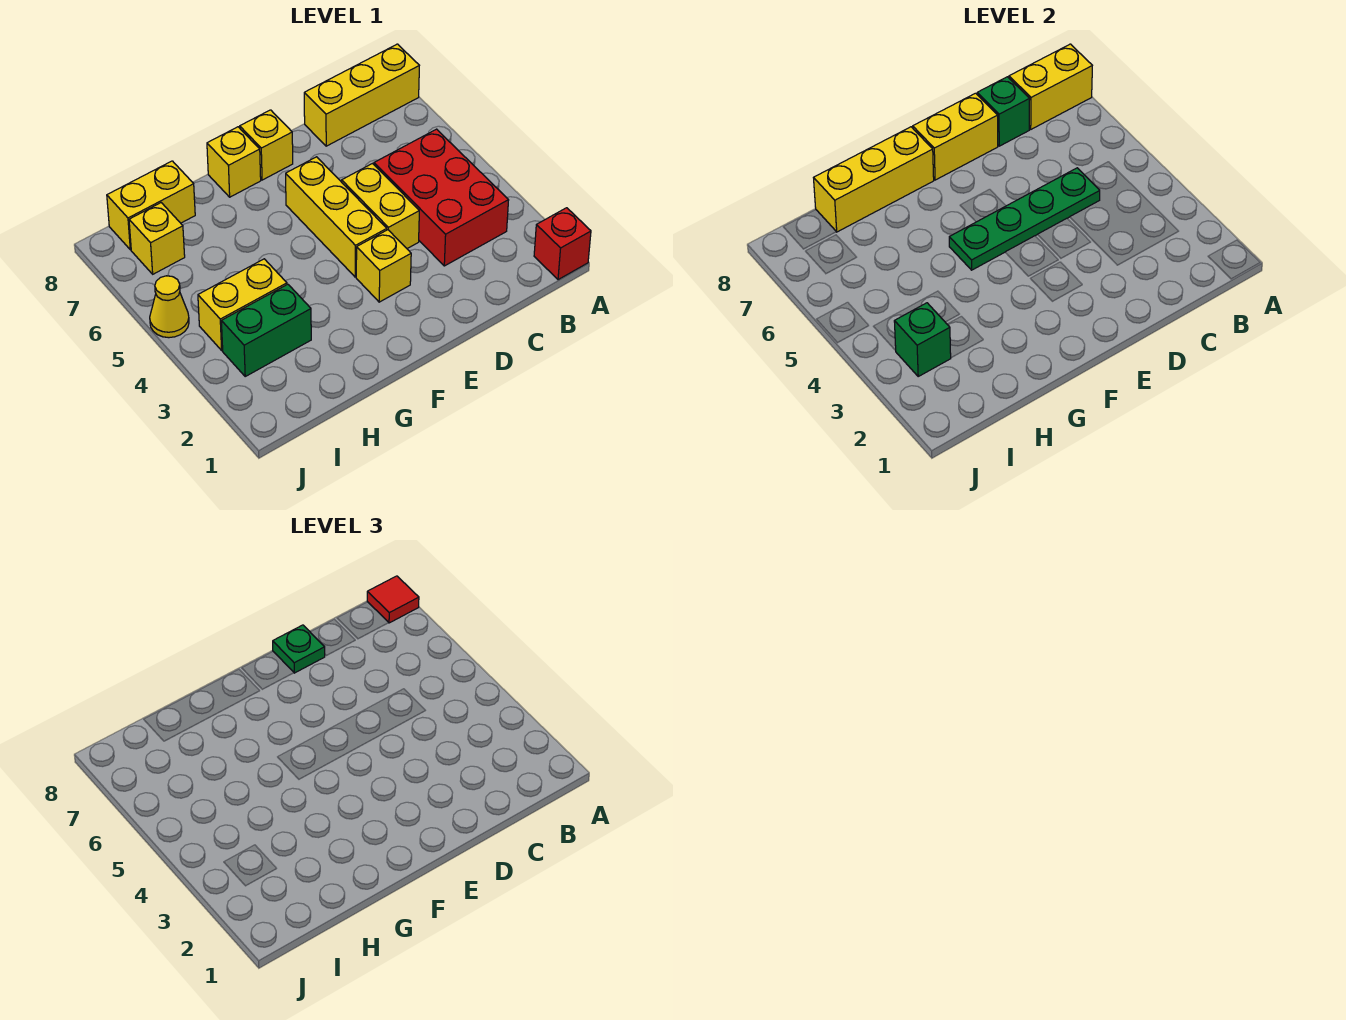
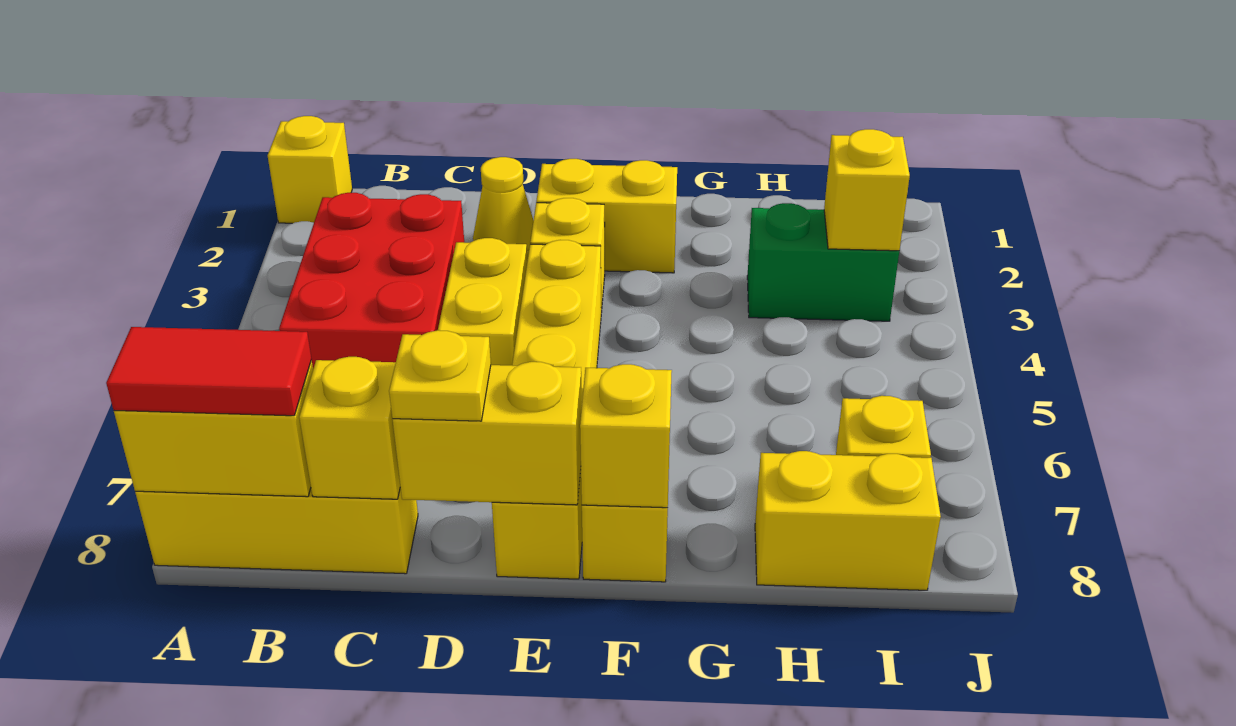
red 1x1 brick [534,208,591,280] -> yellow 1x1 brick [268,116,352,223]
red 1x1 tile [367,576,419,623] -> red 1x2 tile [106,327,311,416]
green 1x4 plate [949,168,1100,270] -> none
green 1x1 brick [977,77,1030,146] -> yellow 1x1 brick [299,357,400,499]
green 1x1 plate [273,625,325,673] -> yellow 1x1 plate [389,330,491,421]
yellow 1x3 brick [814,127,934,232] -> yellow 1x1 brick [580,364,672,508]
yellow 1x2 brick [198,259,287,350] -> yellow 1x2 brick moved to [536,159,677,273]
green 1x1 brick [894,303,951,376] -> yellow 1x1 brick [824,129,910,251]
yellow 1x1 cone [150,276,189,338] -> yellow 1x1 cone moved to [473,157,534,261]

